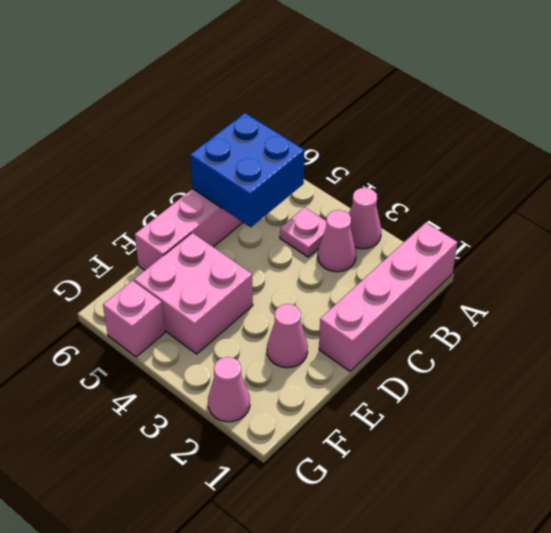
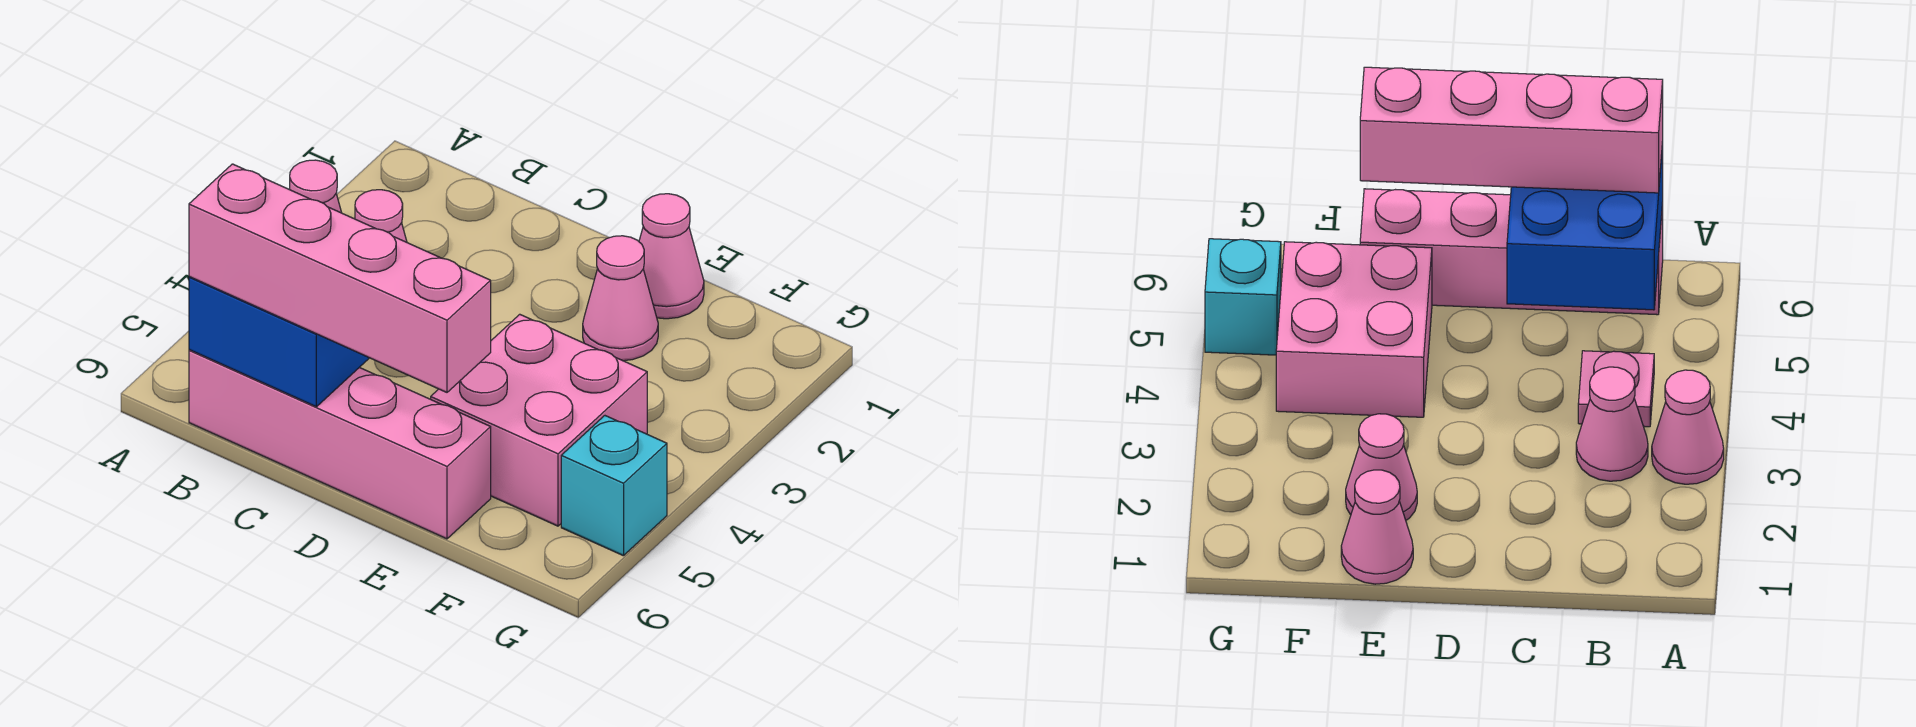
pink 1x4 brick [319,223,457,371] -> pink 1x4 brick moved to [189,164,491,392]
pink 1x1 cone [208,357,250,422] -> pink 1x1 cone moved to [639,194,704,319]
pink 1x1 brick [103,281,165,357] -> cyan 1x1 brick [561,416,667,556]

